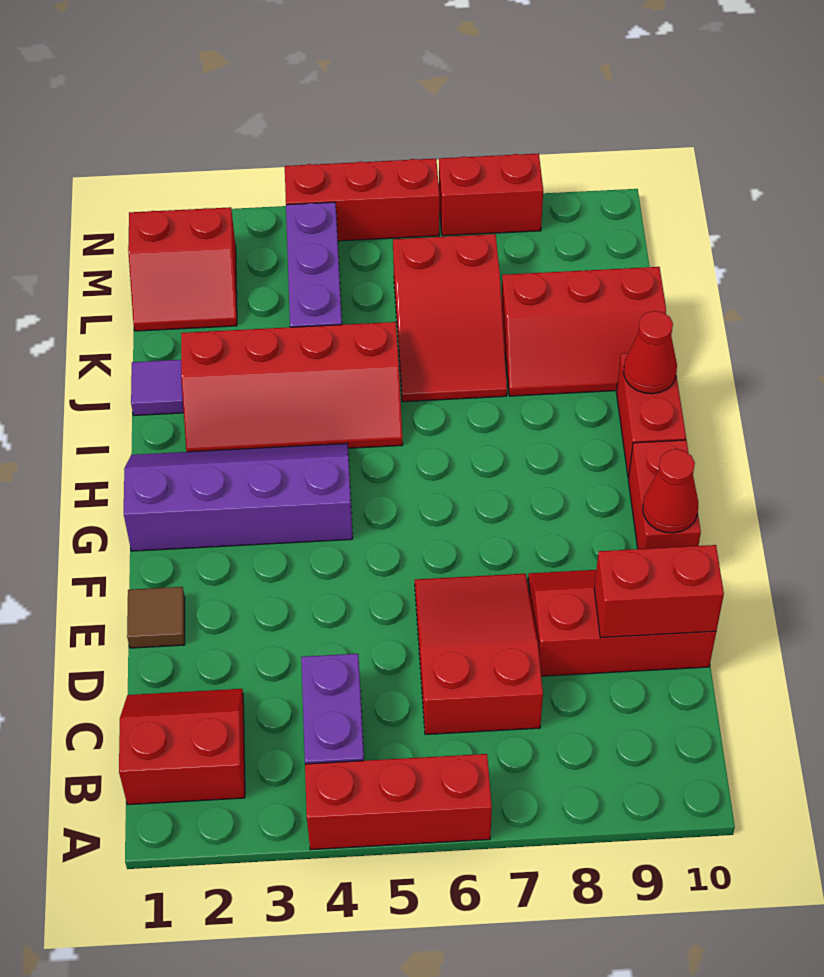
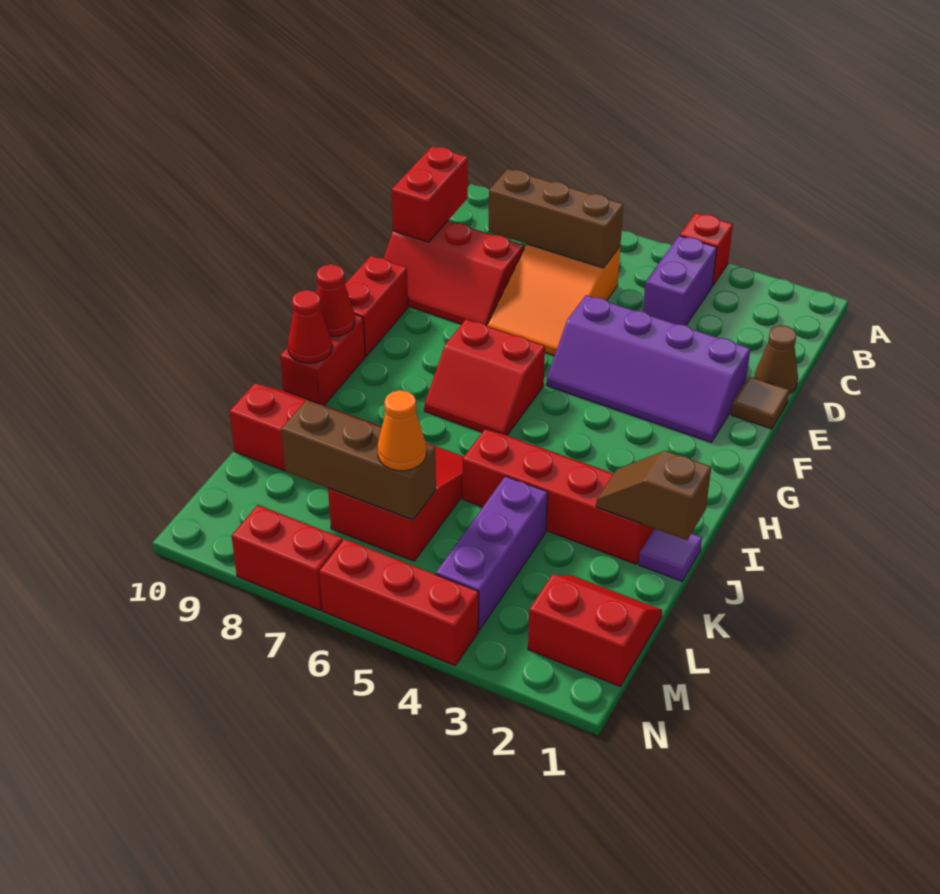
red 1x3 brick [305,754,492,850] -> red 1x1 brick [680,213,733,286]
red 2x2 slope [119,689,245,805] -> red 2x2 slope moved to [424,319,545,435]
red 2x3 slope [415,574,543,734] -> orange 2x3 slope [487,244,620,356]
none -> brown 1x3 brick [489,169,623,268]
none -> brown 1x1 cone [754,325,798,394]
red 1x2 brick [594,545,724,638] -> red 1x2 brick turned to [392,146,468,242]
red 1x1 cone [643,449,698,533] -> red 1x1 cone moved to [316,264,355,336]
purple 2x4 slope [124,444,353,551] -> purple 2x4 slope moved to [546,295,750,442]
none -> brown 1x2 slope [596,451,711,540]
none -> brown 1x3 brick [281,400,436,520]
none -> orange 1x1 cone [378,390,426,471]

